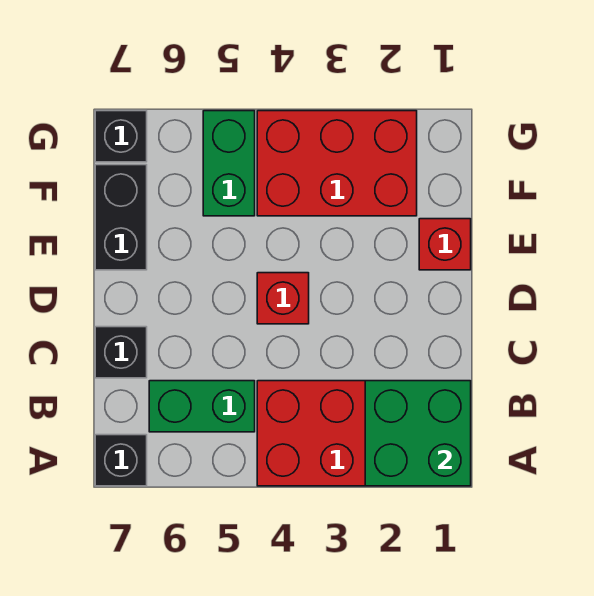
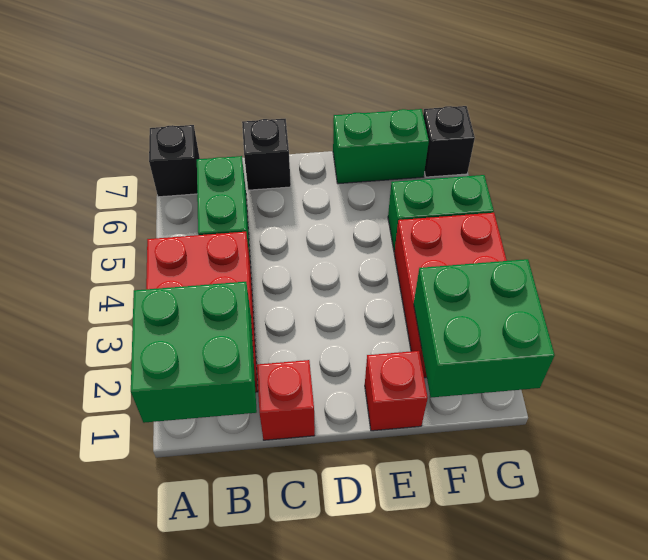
red 1x1 brick [257,273,309,324] -> red 1x1 brick moved to [257,360,315,440]
black 1x2 brick [95,165,147,270] -> green 1x2 brick [333,109,429,184]
none -> green 2x2 brick [414,259,555,397]

